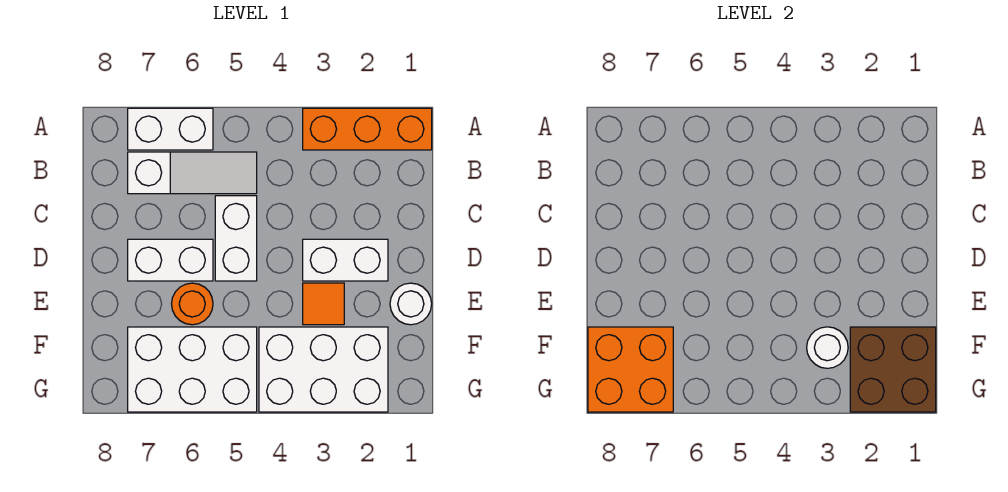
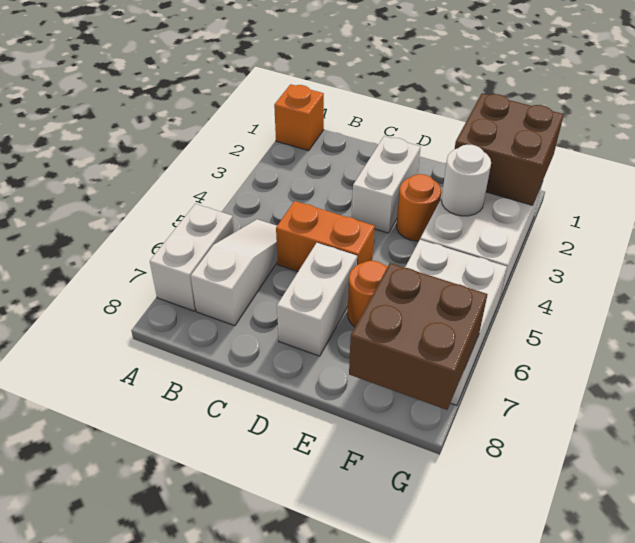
orange 1x3 brick [303,108,432,150] -> orange 1x1 brick [274,84,324,151]
white 1x2 brick [215,196,257,281] -> orange 1x2 brick [276,201,375,271]
white 1x1 round brick [390,283,432,325] -> none
orange 1x1 tile [303,283,344,325] -> orange 1x1 round brick [396,174,441,241]
orange 2x2 brick [588,327,673,412] -> brown 2x2 brick [349,263,487,410]

